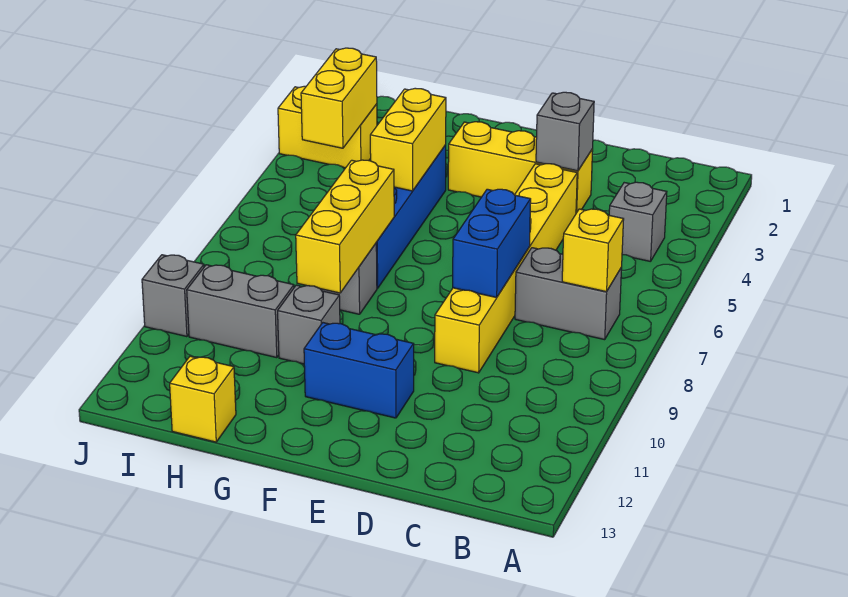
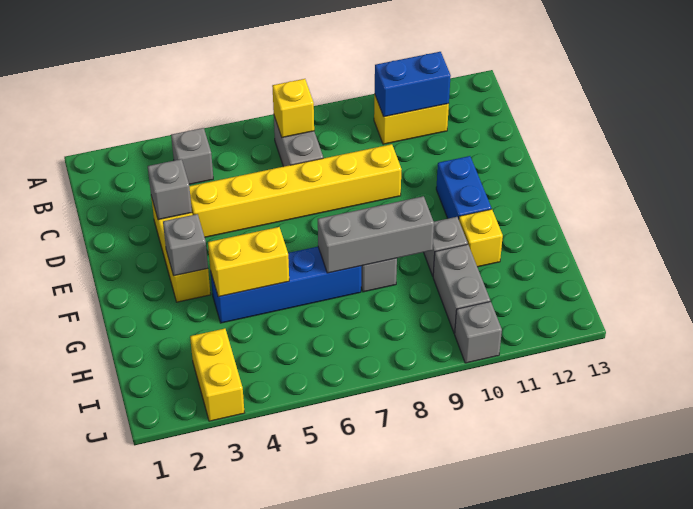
blue 1x2 brick [453,189,531,298] -> blue 1x2 brick moved to [375,52,451,117]
none -> grey 1x1 brick [163,214,208,276]
yellow 1x3 brick [296,160,394,293] -> grey 1x3 brick [318,196,434,273]
yellow 1x1 brick [170,356,236,442] -> yellow 1x1 brick moved to [459,209,503,267]
yellow 1x2 brick [301,48,377,148] -> yellow 1x2 brick moved to [374,94,449,144]

